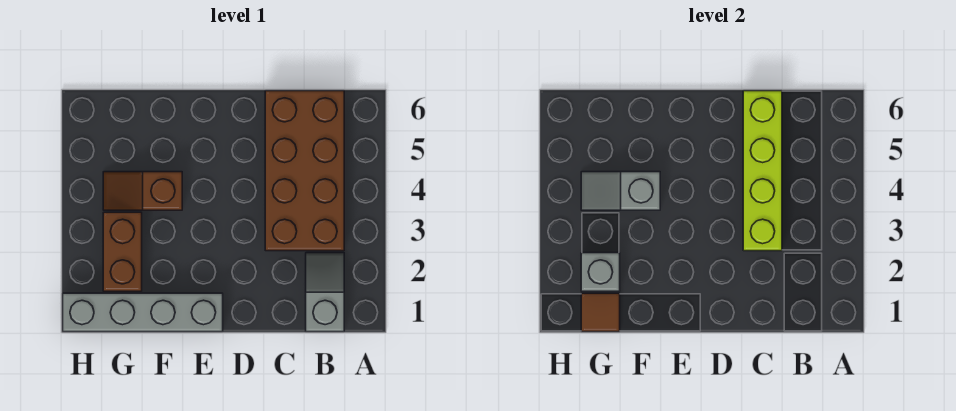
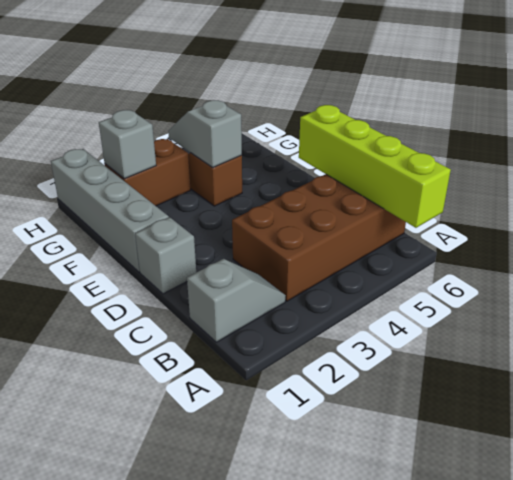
lime 1x4 brick [743,91,782,251] -> lime 1x4 brick turned to [299,105,451,228]
none -> grey 1x1 brick [135,217,196,294]
brown 1x1 tile [581,293,620,332] -> none

